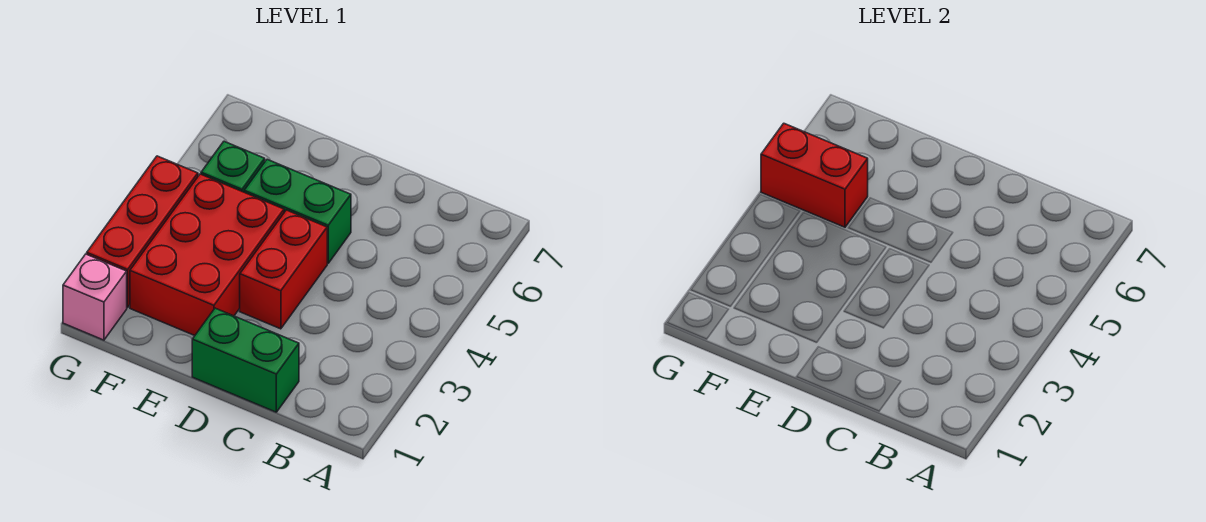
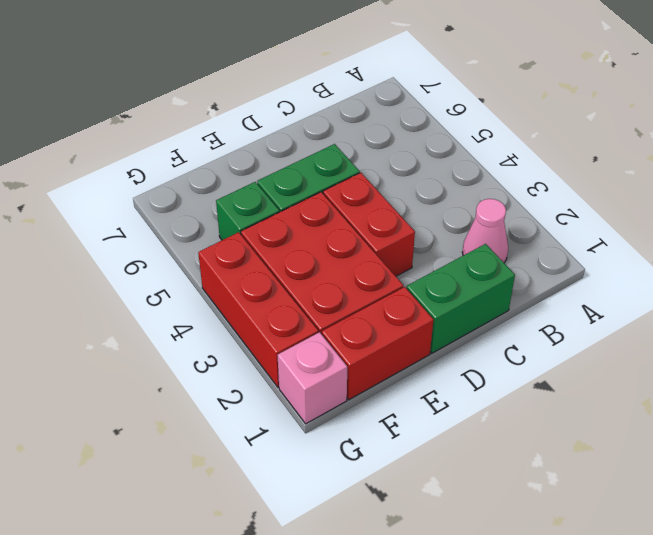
none -> pink 1x1 cone [462,199,508,263]
red 1x2 brick [761,123,868,227] -> red 1x2 brick moved to [322,287,433,400]

